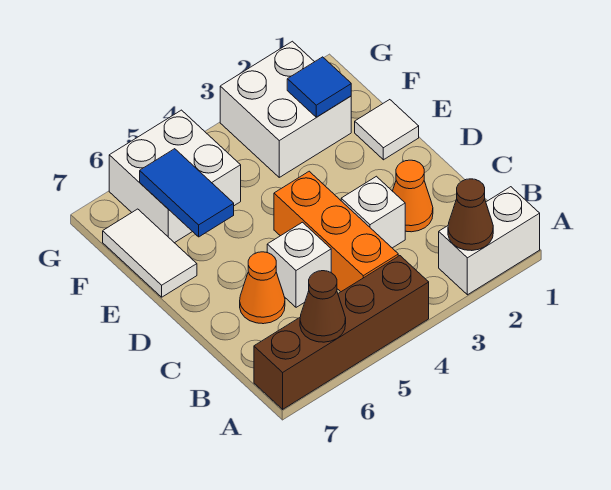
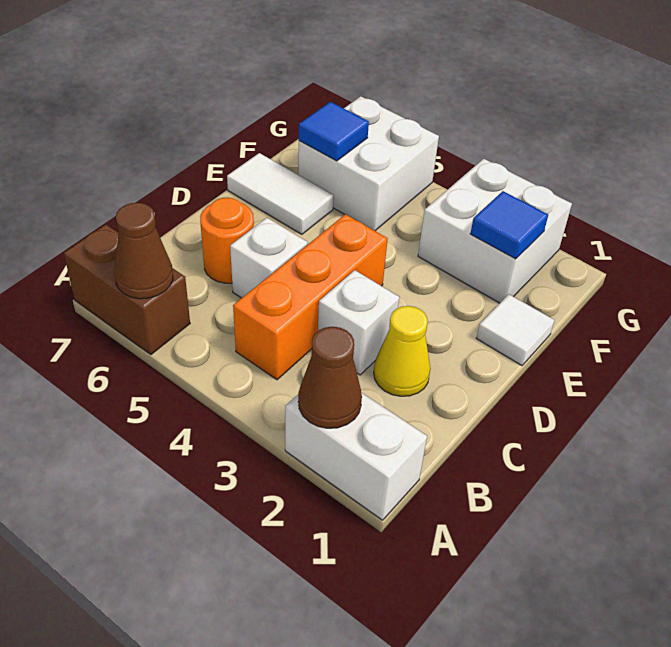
brown 1x4 brick [254,256,429,409] -> brown 1x2 brick [64,224,190,355]
orange 1x1 cone [393,160,433,232] -> yellow 1x1 cone [374,306,430,396]
orange 1x1 cone [240,252,285,324] -> orange 1x1 round brick [200,198,254,283]
blue 1x2 tile [140,149,234,237] -> blue 1x1 tile [299,102,369,161]
white 1x2 tile [103,209,197,297] -> white 1x2 tile turned to [227,153,334,234]

